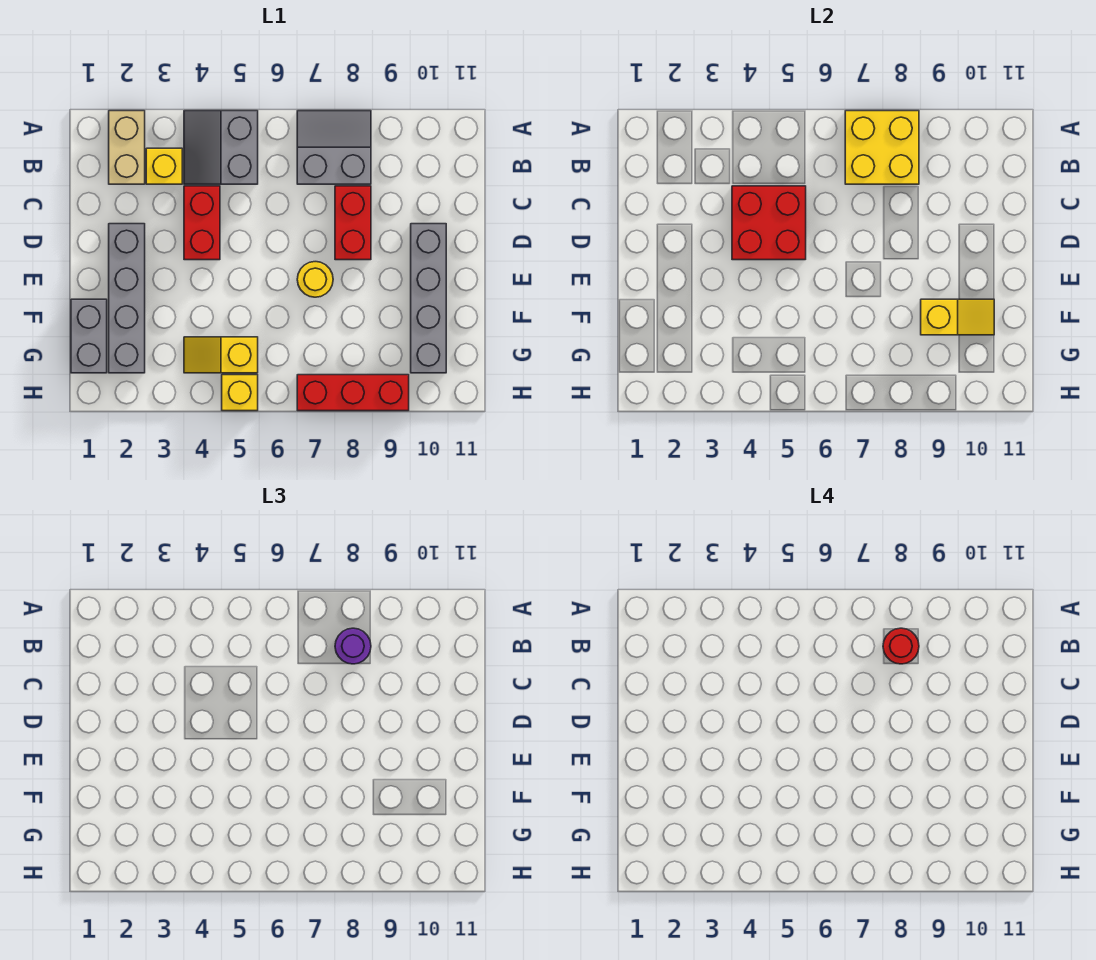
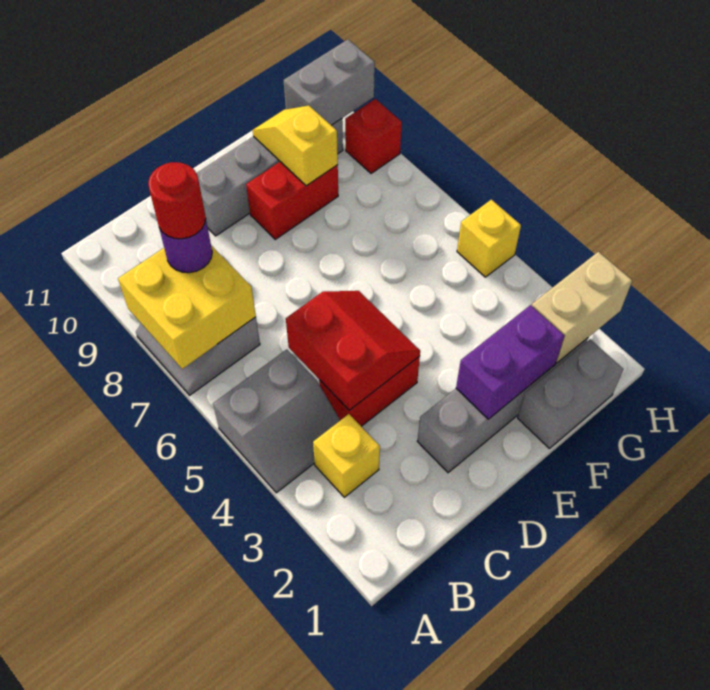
tan 1x2 brick [109,111,145,184] -> tan 1x2 brick moved to [532,252,632,363]
red 2x2 brick [732,186,806,260] -> red 2x2 slope [286,291,420,410]
red 1x2 brick [335,186,371,260] -> red 1x2 brick moved to [246,162,338,239]
none -> purple 1x2 brick [456,305,565,419]
yellow 1x1 round brick [297,262,333,297] -> none
yellow 1x2 slope [184,337,258,373] -> none
none -> grey 1x2 brick [284,39,375,125]
red 1x3 brick [297,375,409,411] -> red 1x1 brick [345,99,402,173]

